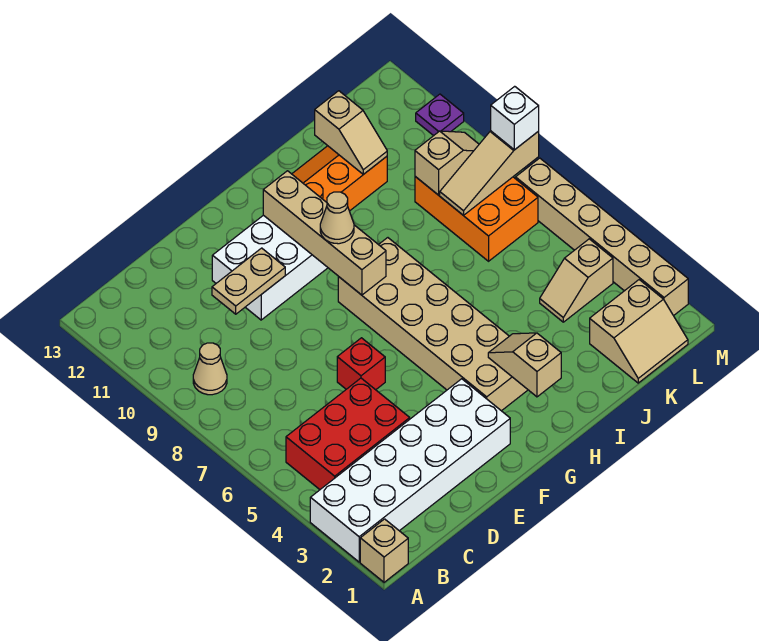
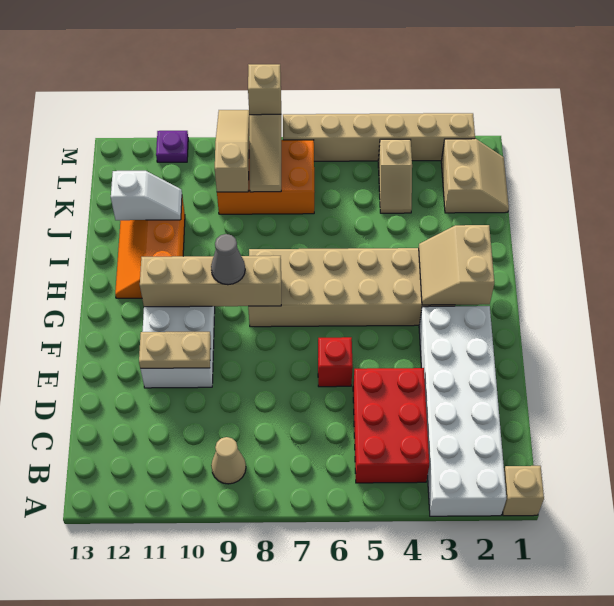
tan 1x2 plate [212,248,285,314] -> tan 1x2 plate turned to [139,332,211,368]
tan 1x1 cone [320,192,354,244] -> grey 1x1 cone [211,234,245,285]
tan 1x2 slope [488,333,561,397] -> tan 2x2 slope [419,225,494,305]
tan 1x2 slope [315,91,387,174] -> white 1x2 slope [111,171,182,220]
tan 1x2 slope [415,131,479,195] -> tan 1x3 slope [215,110,249,192]
white 1x1 brick [491,86,539,150] -> tan 1x1 brick [248,64,281,115]

